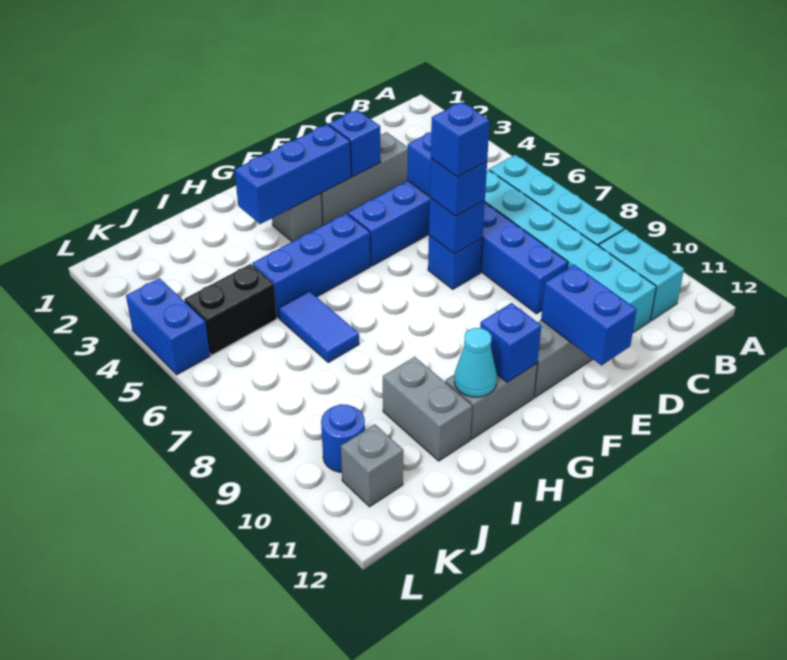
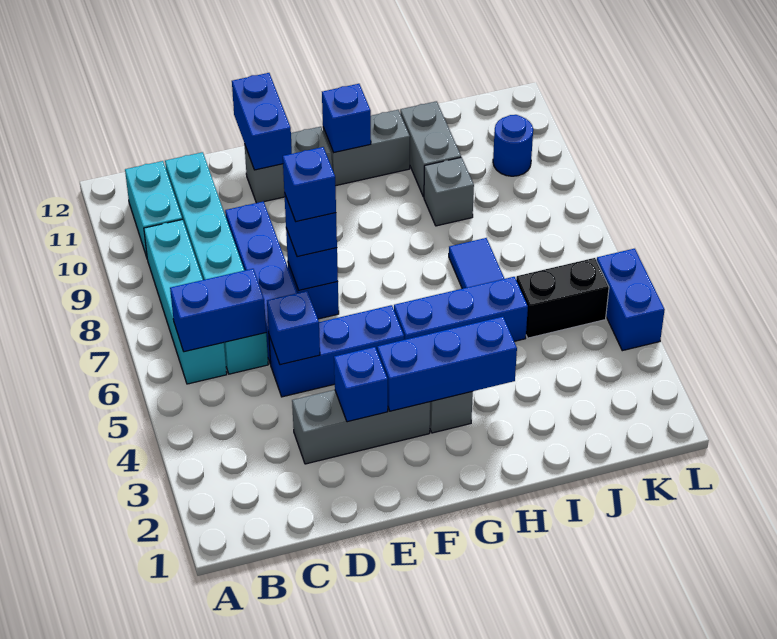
none -> blue 1x2 brick [170,269,266,352]
cyan 1x1 cone [454,328,497,397] -> none
grey 1x1 brick [341,425,403,507] -> grey 1x1 brick moved to [424,157,474,226]

